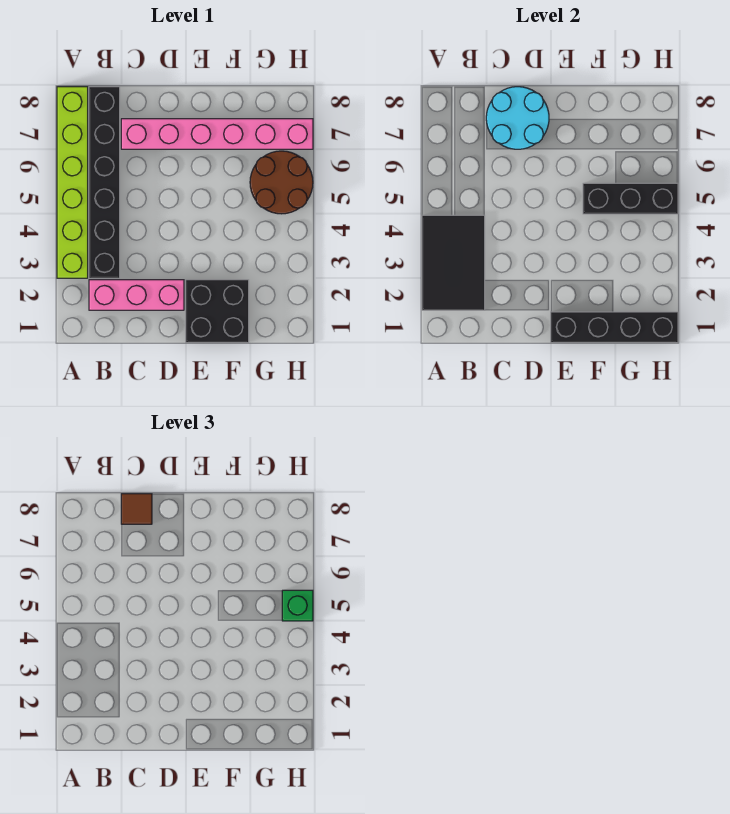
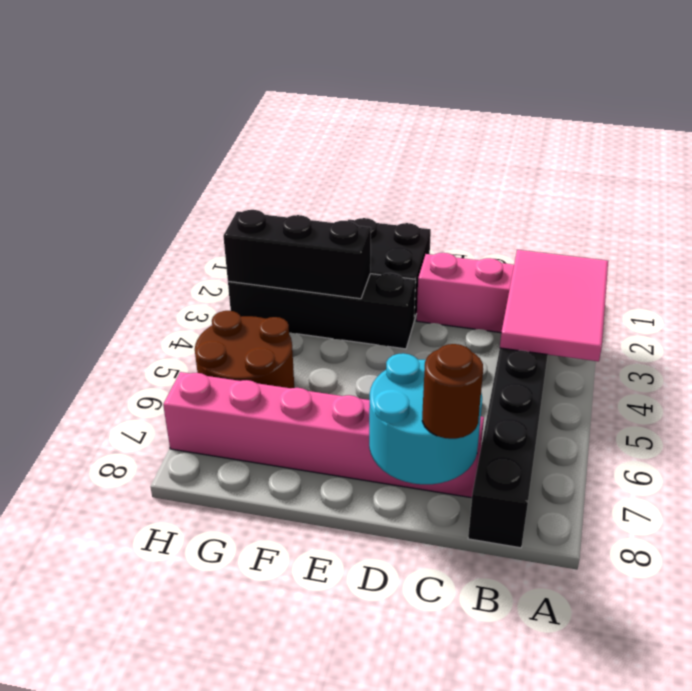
black 2x3 tile [422,215,485,310] -> pink 2x3 tile [500,250,608,361]
lime 1x6 brick [57,87,88,278] -> none
brown 1x1 tile [121,494,152,524] -> brown 1x1 round brick [422,344,483,439]
black 1x4 brick [551,312,678,343] -> black 1x4 brick moved to [228,273,416,349]
black 1x3 brick [583,183,678,214] -> black 1x3 brick moved to [223,210,371,299]
green 1x1 brick [282,590,313,621] -> none

